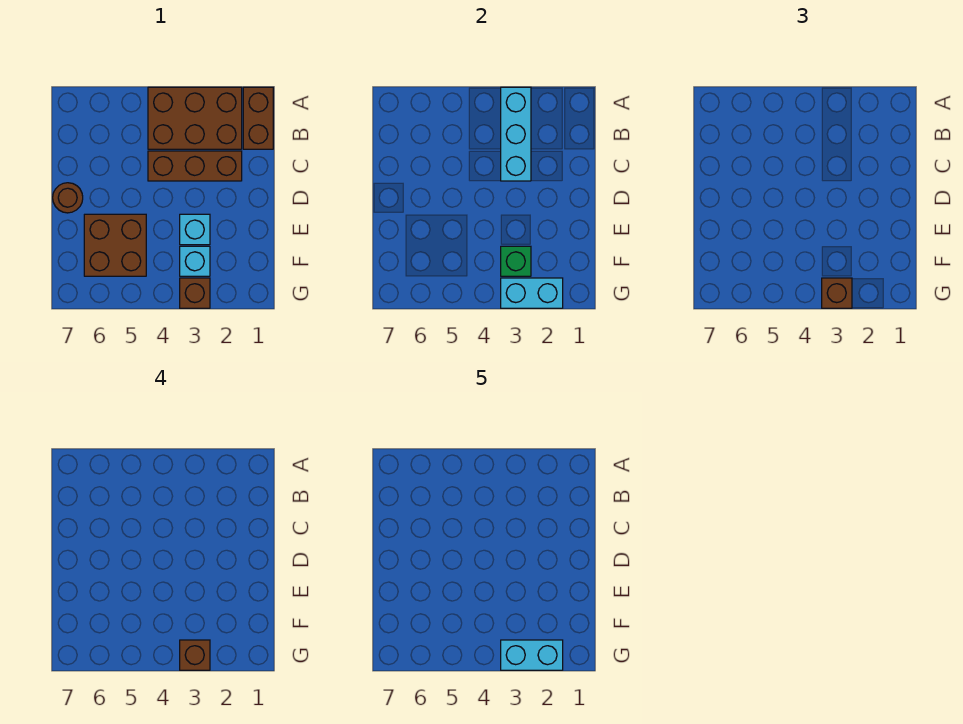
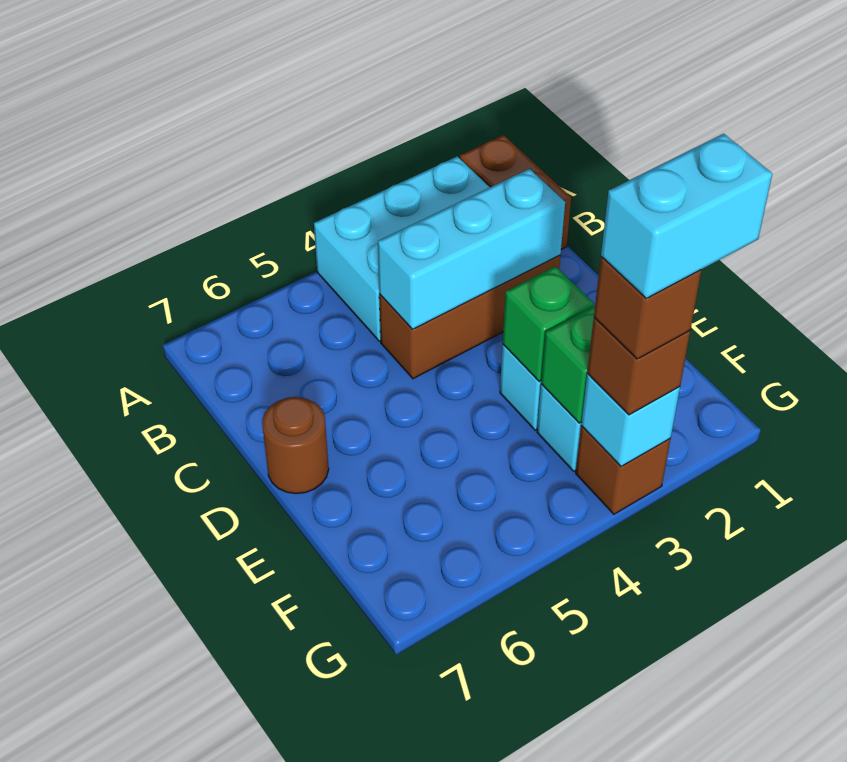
brown 2x3 brick [148,87,242,149] -> cyan 2x3 brick [314,156,490,341]
cyan 1x3 brick [501,87,531,181] -> cyan 1x3 brick turned to [378,169,565,329]
none -> green 1x1 brick [503,266,594,381]
brown 2x2 brick [84,214,146,276] -> none
cyan 1x2 brick [501,278,563,308] -> cyan 1x1 brick [581,374,680,466]

